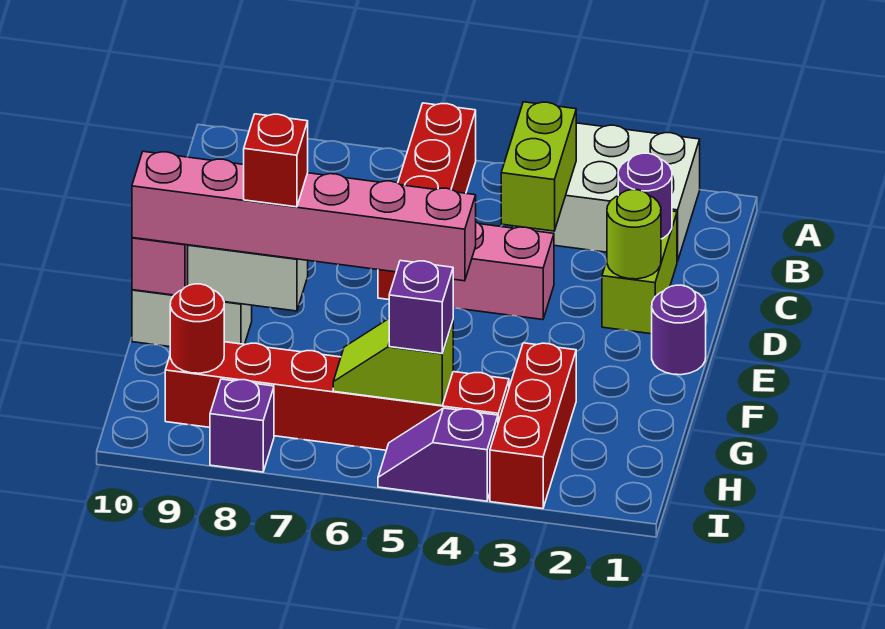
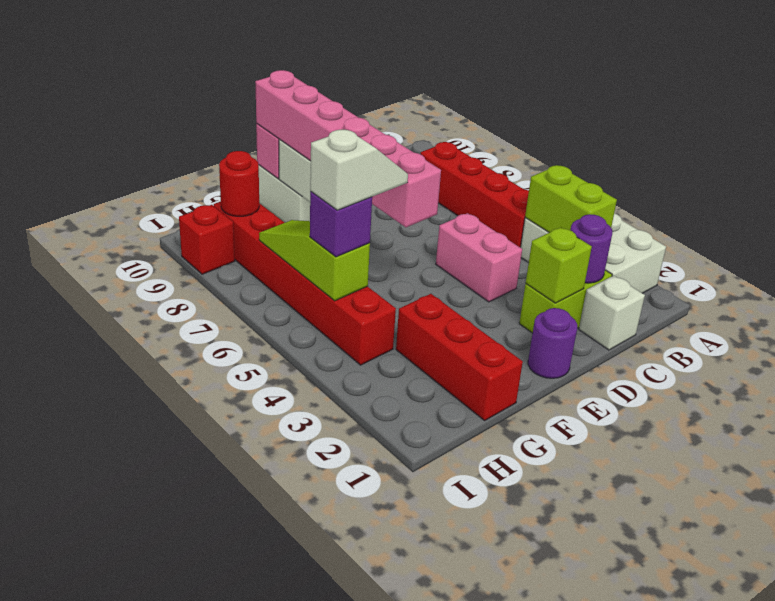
red 1x4 brick [378,103,476,300] -> red 1x4 brick turned to [421,142,529,248]
lime 1x2 brick [501,102,576,231] -> lime 1x2 brick turned to [525,165,617,233]
none -> white 1x1 brick [579,275,645,350]
lime 1x1 round brick [607,190,661,279] -> lime 1x1 brick [526,227,592,303]
red 1x1 brick [244,114,308,207] -> red 1x1 brick moved to [179,205,235,274]
red 1x3 brick [490,343,576,509] -> red 1x3 brick turned to [396,294,523,420]
none -> white 1x2 slope [310,130,408,210]
lime 1x2 slope [333,319,453,406] -> lime 1x3 slope [259,220,370,301]
purple 1x2 slope [378,408,498,501] -> none
purple 1x1 brick [210,379,274,472] -> none

